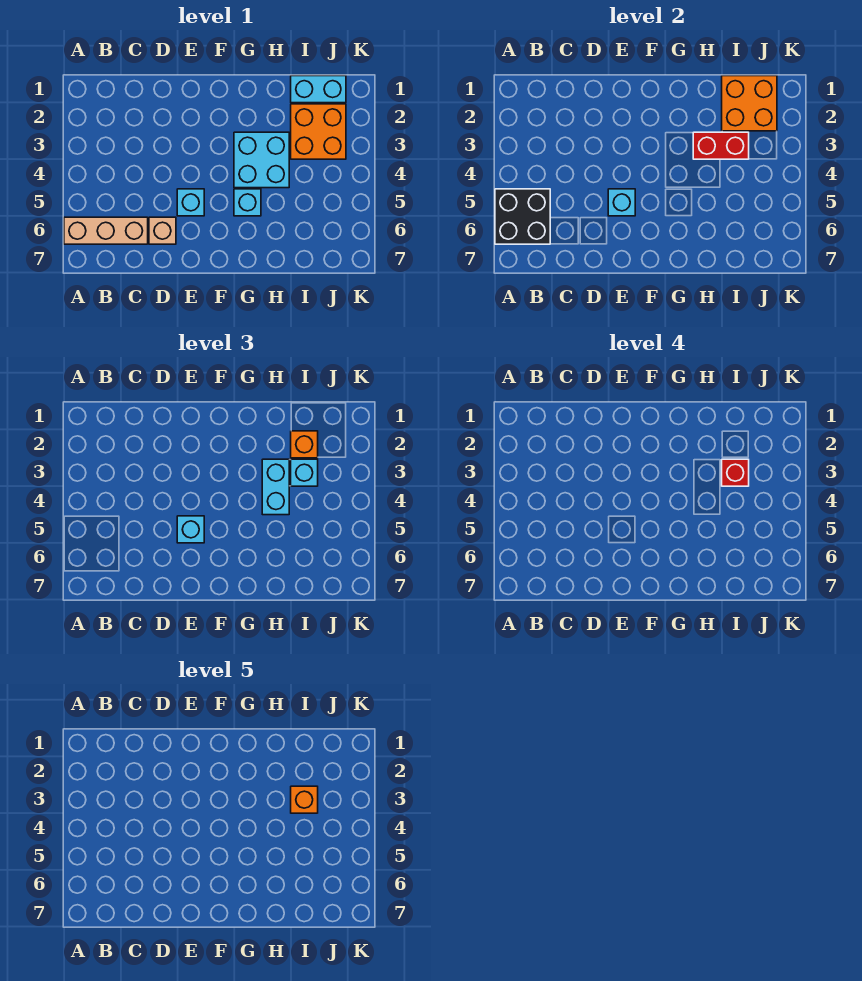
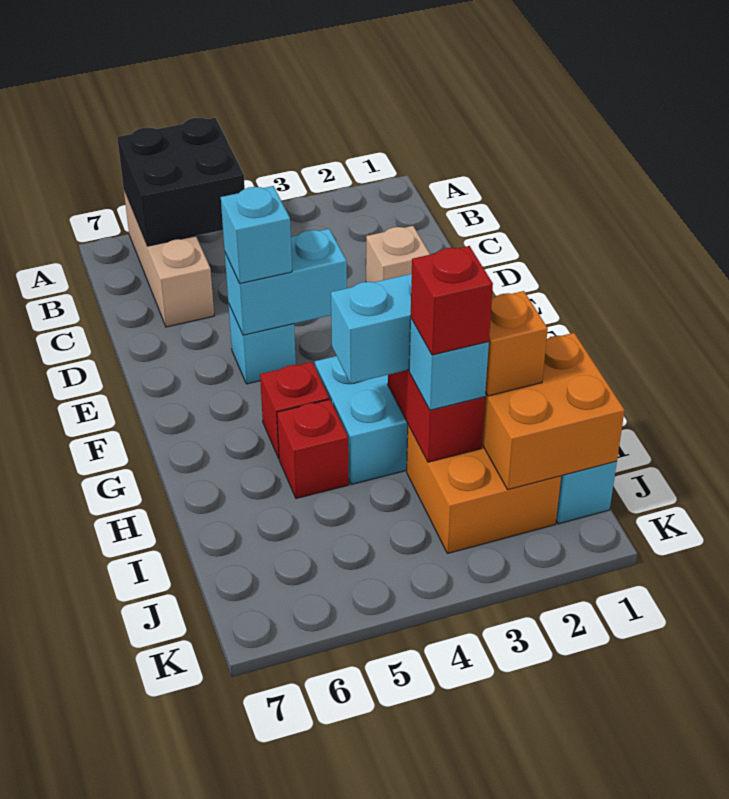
tan 1x1 brick [149,217,176,244] -> tan 1x1 brick moved to [366,226,430,282]
cyan 1x1 brick [608,189,635,216] -> cyan 1x2 brick [225,229,347,335]
cyan 1x1 brick [234,189,261,216] -> red 1x1 brick [260,362,329,458]
none -> red 1x1 brick [277,399,349,498]
orange 1x1 brick [291,786,318,813] -> none

